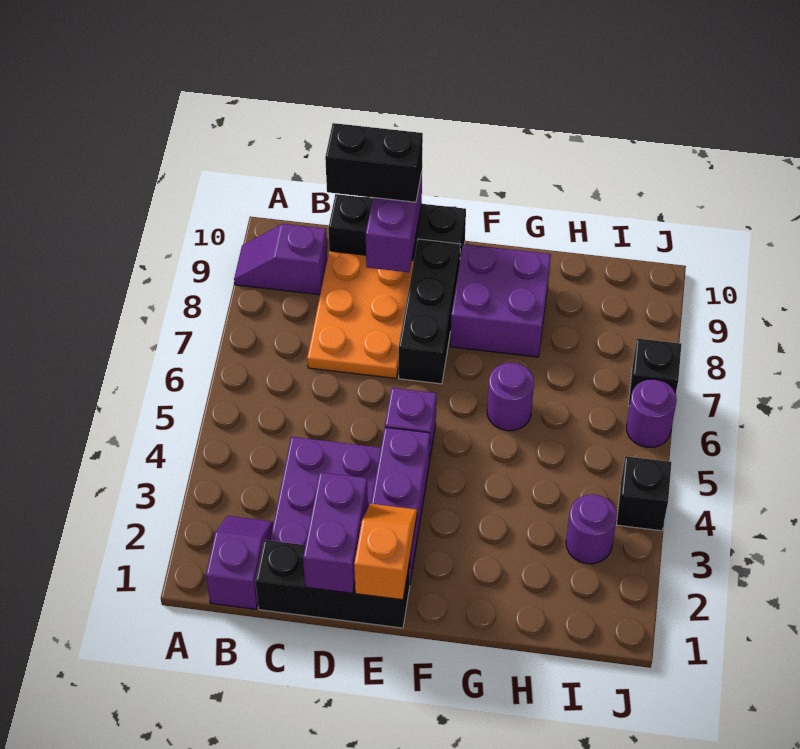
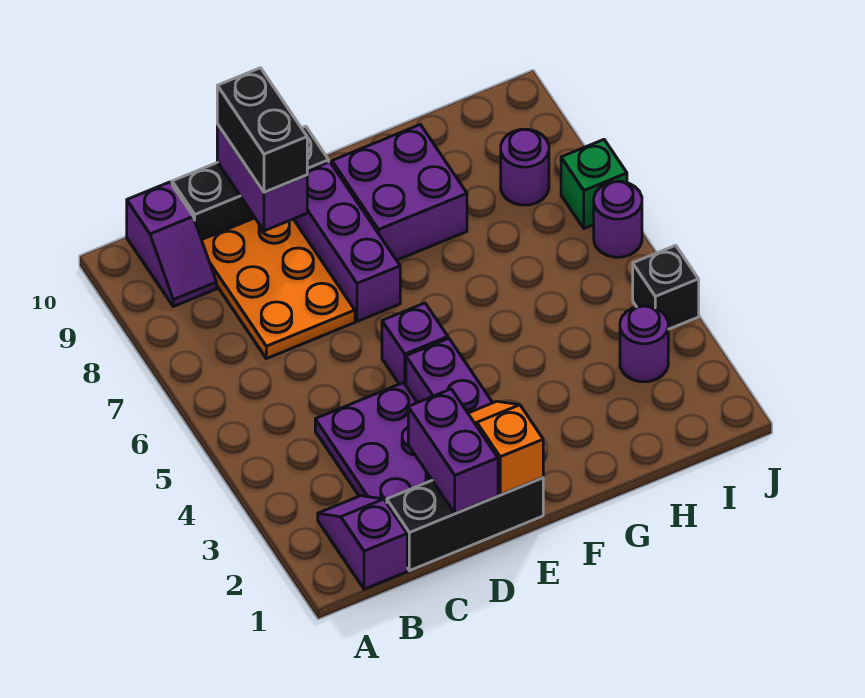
purple 1x2 slope [234,224,327,295] -> purple 1x2 slope turned to [127,182,216,307]
black 1x2 brick [325,123,423,202] -> black 1x2 brick turned to [217,68,307,192]
black 1x3 brick [399,239,460,384] -> purple 1x3 brick [294,162,400,321]
purple 1x1 round brick [487,363,534,431] -> purple 1x1 round brick moved to [501,129,549,205]
black 1x1 brick [628,338,681,406] -> green 1x1 brick [561,140,627,228]

